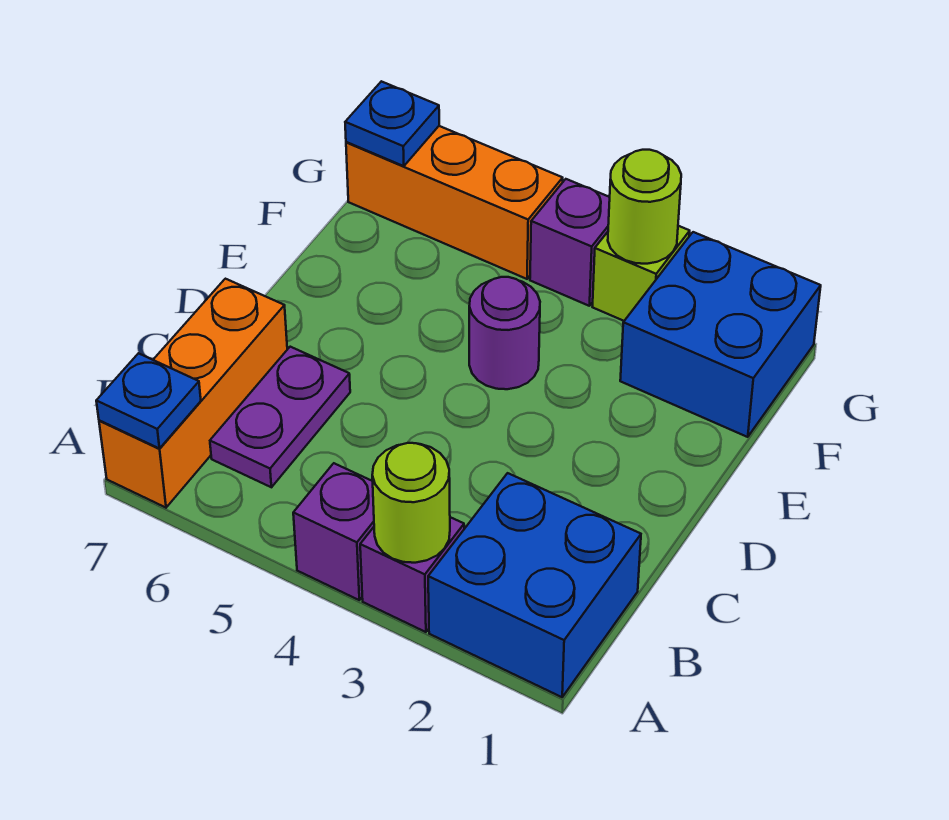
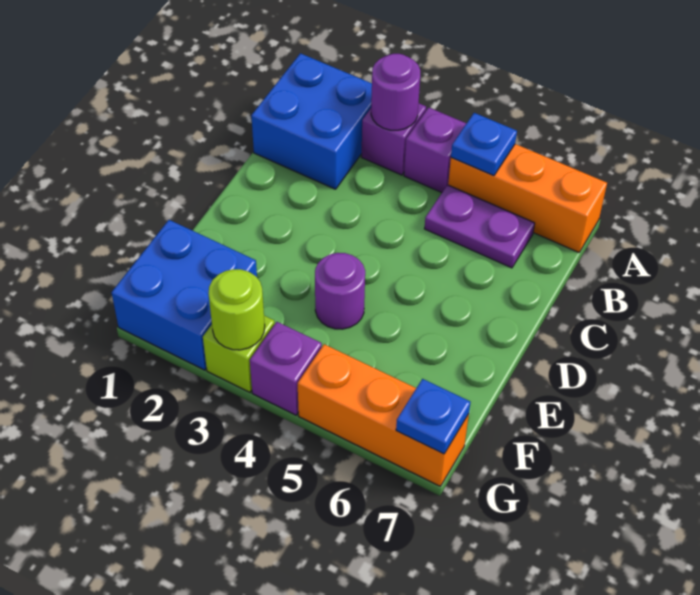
lime 1x1 round brick [372,443,450,563] -> purple 1x1 round brick [371,54,420,130]
orange 1x3 brick [99,279,287,508] -> orange 1x3 brick turned to [448,144,607,252]
blue 1x1 plate [96,353,201,448] -> blue 1x1 plate moved to [451,113,517,176]
purple 1x2 plate [210,347,350,487] -> purple 1x2 plate turned to [424,185,535,268]

